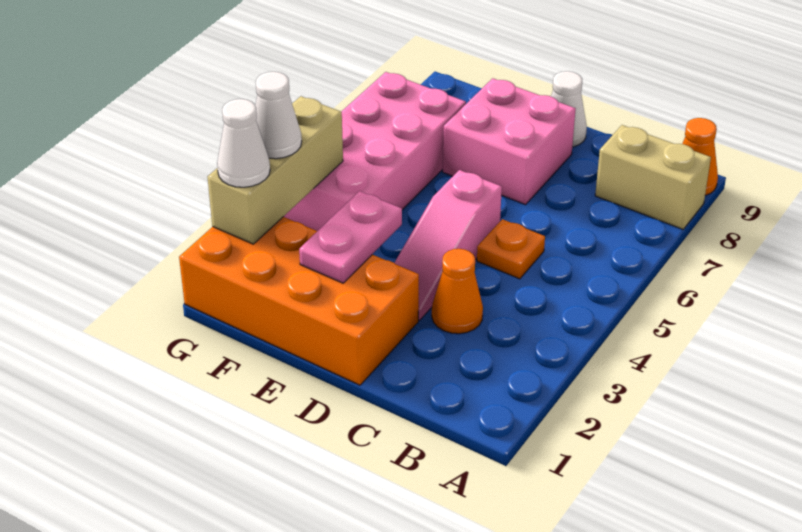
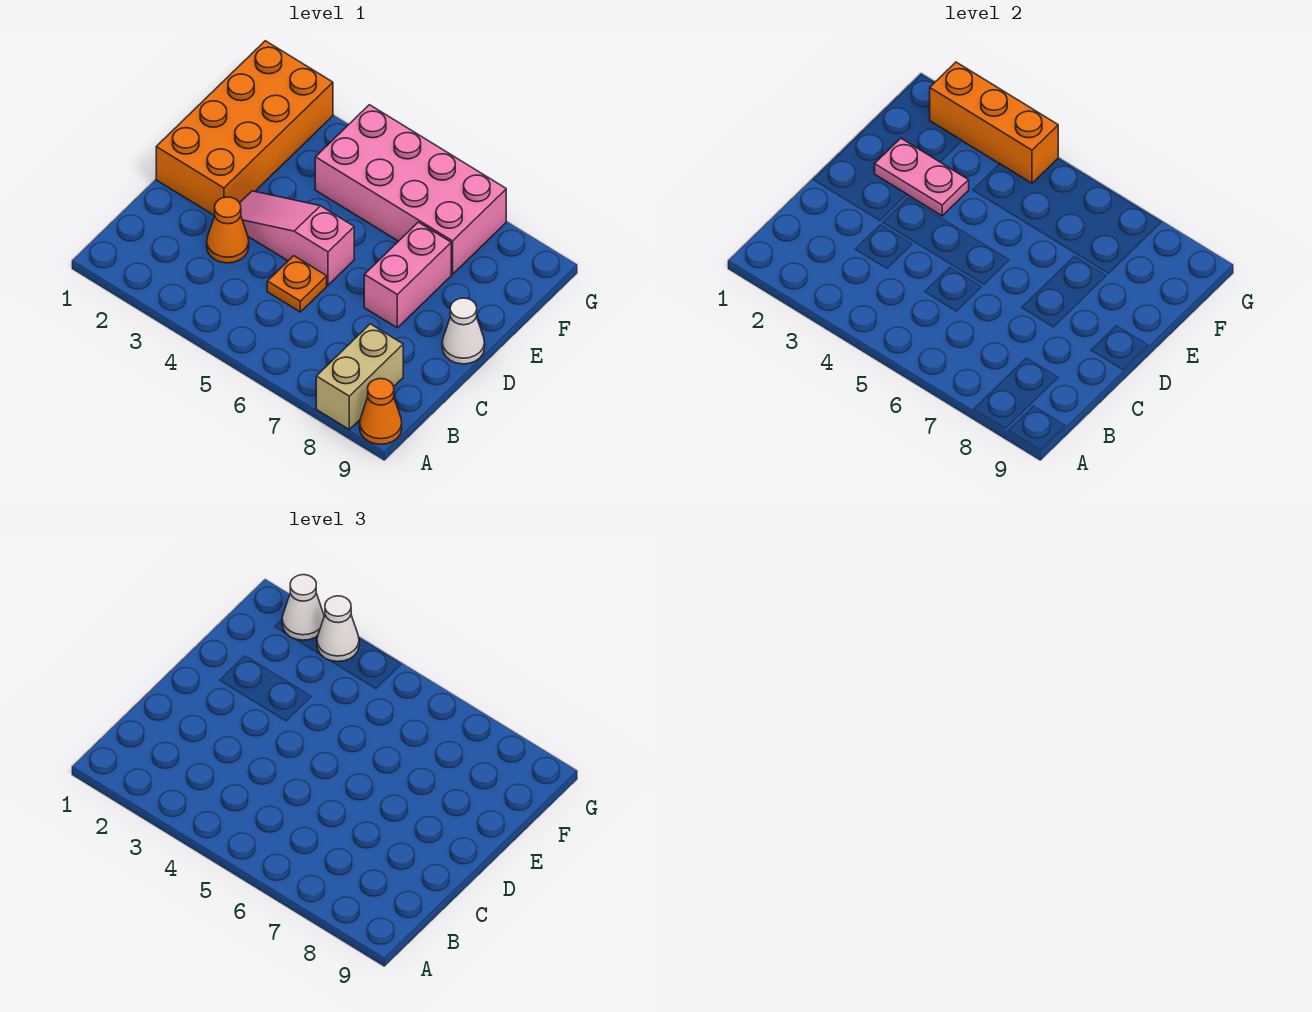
pink 2x2 brick [443,78,576,205] -> pink 1x2 brick [364,222,451,328]
tan 1x3 brick [208,96,343,244] -> orange 1x3 brick [930,62,1058,183]

